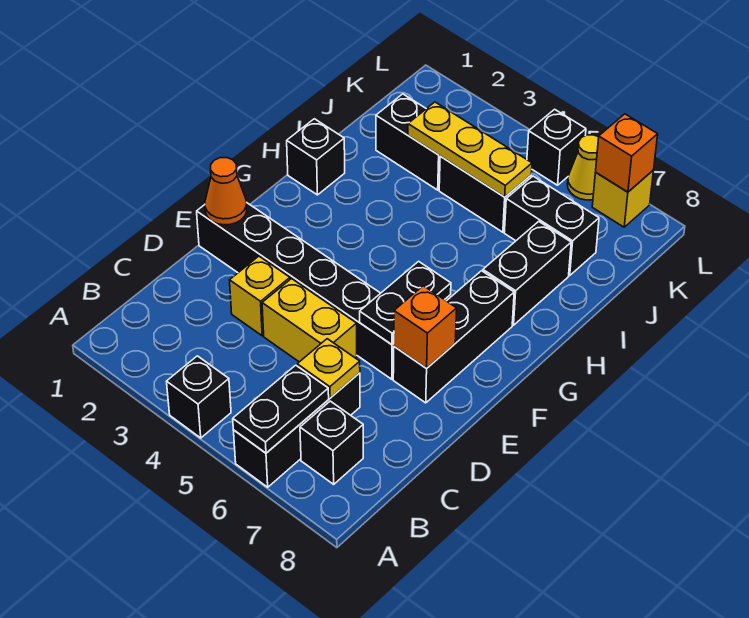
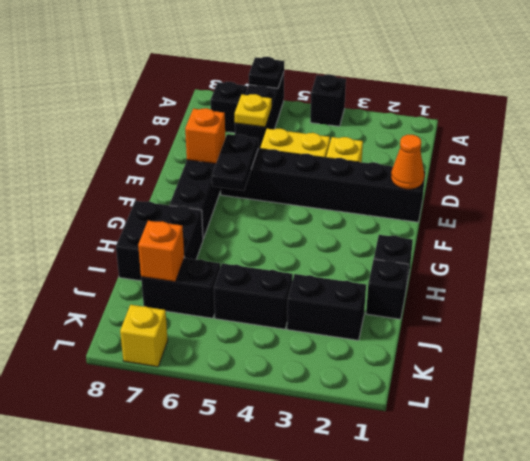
black 1x2 plate [233,365,329,453] -> black 1x1 plate [249,57,284,88]
black 1x2 brick [483,221,571,325] -> black 2x2 brick [116,201,203,281]
yellow 1x3 plate [408,102,532,197] -> none
black 1x1 brick [527,109,586,185] -> black 1x1 brick moved to [366,259,408,319]
yellow 1x1 cone [567,135,599,200] -> none
orange 1x1 brick [596,114,658,192] -> orange 1x1 brick moved to [138,221,184,282]

